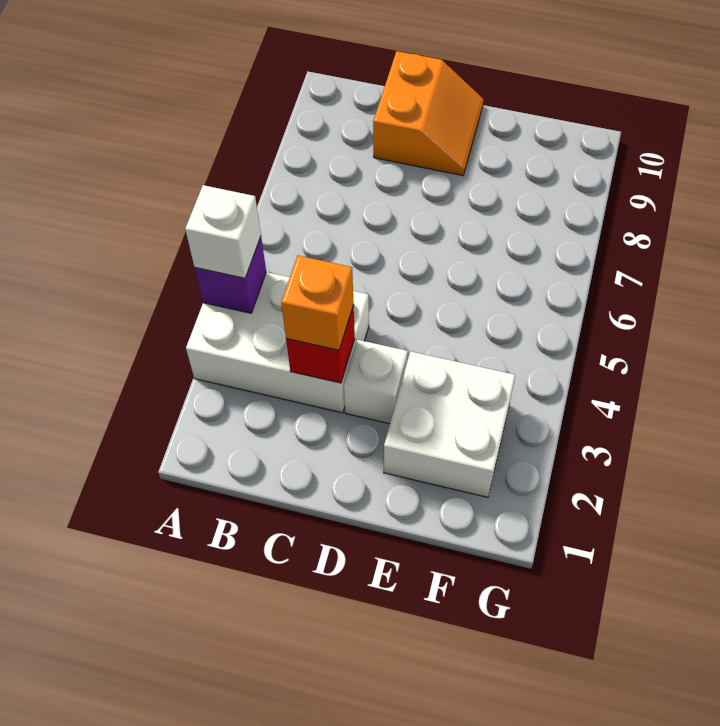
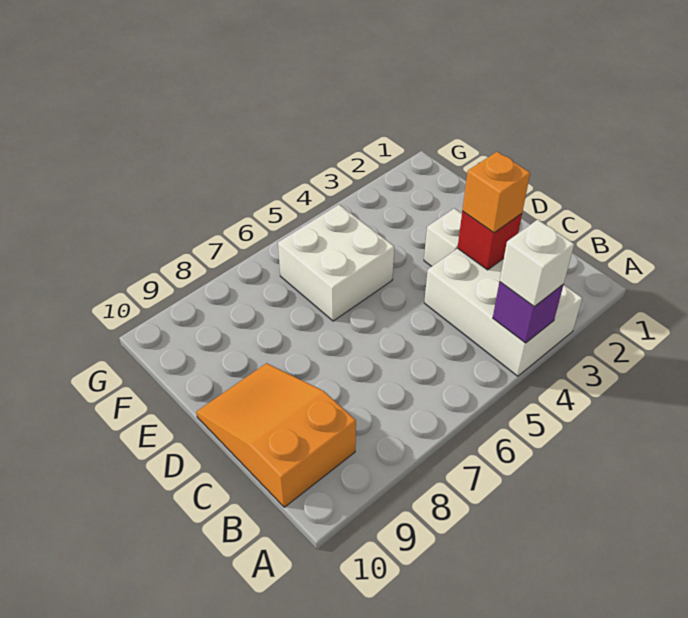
orange 2x2 slope [373,51,483,176] -> orange 2x3 slope [196,363,356,507]
white 2x2 brick [384,351,515,497] -> white 2x2 brick moved to [278,205,394,321]

